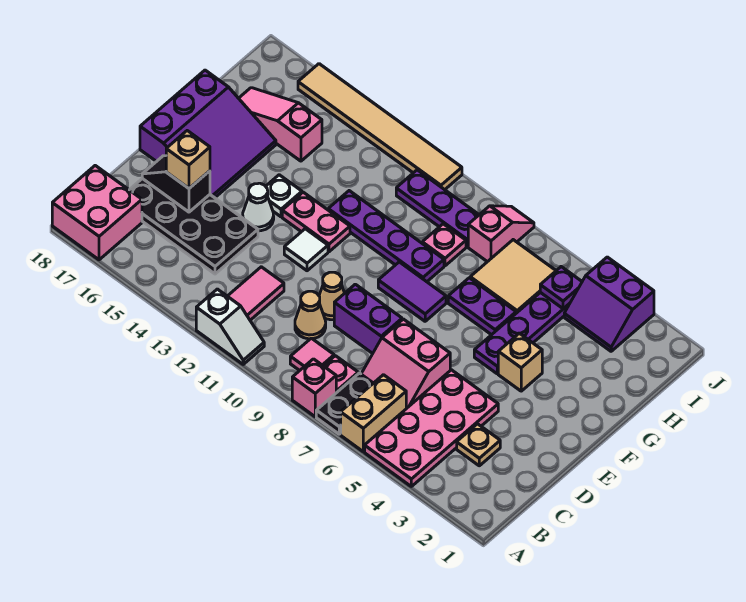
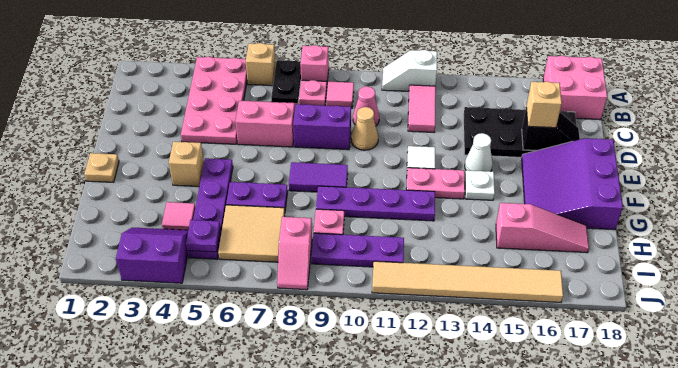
tan 1x2 brick [341,375,406,452] -> tan 1x1 brick [246,43,276,86]
tan 1x1 plate [457,424,500,466] -> tan 1x1 plate moved to [84,153,119,182]
tan 1x1 cone [295,291,326,339] -> pink 1x1 cone [353,86,379,126]
none -> pink 1x1 tile [162,202,195,230]

